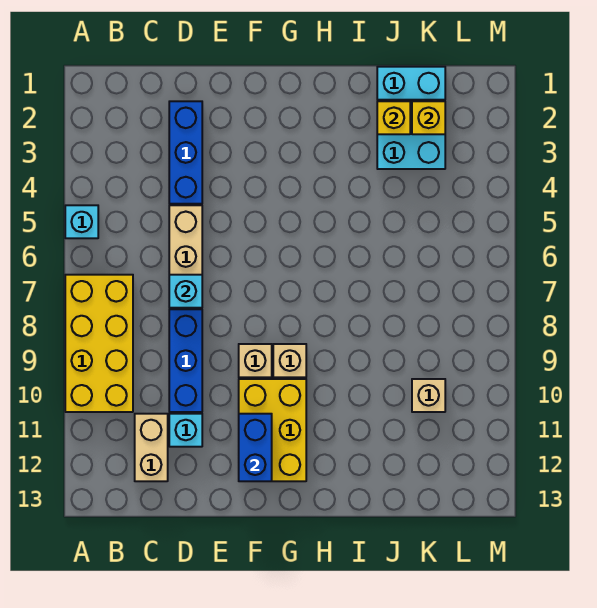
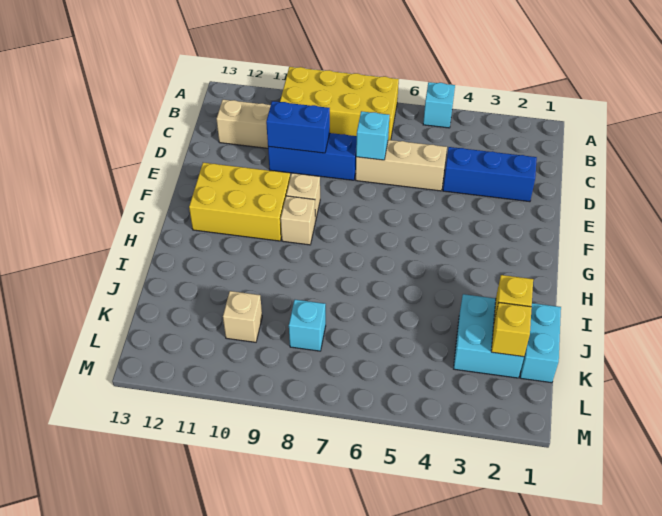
cyan 1x1 brick [169,414,202,447] -> cyan 1x1 brick moved to [289,300,326,351]
blue 1x2 brick [239,414,272,481] -> blue 1x2 brick moved to [266,101,330,153]

